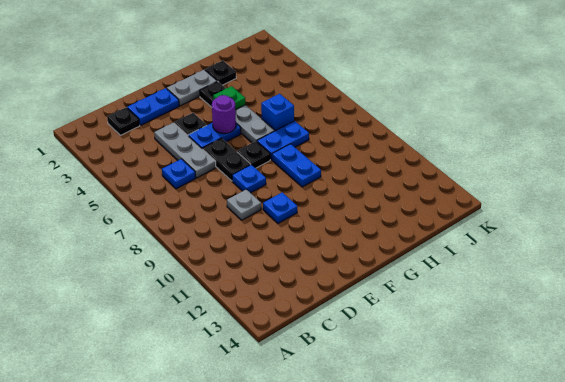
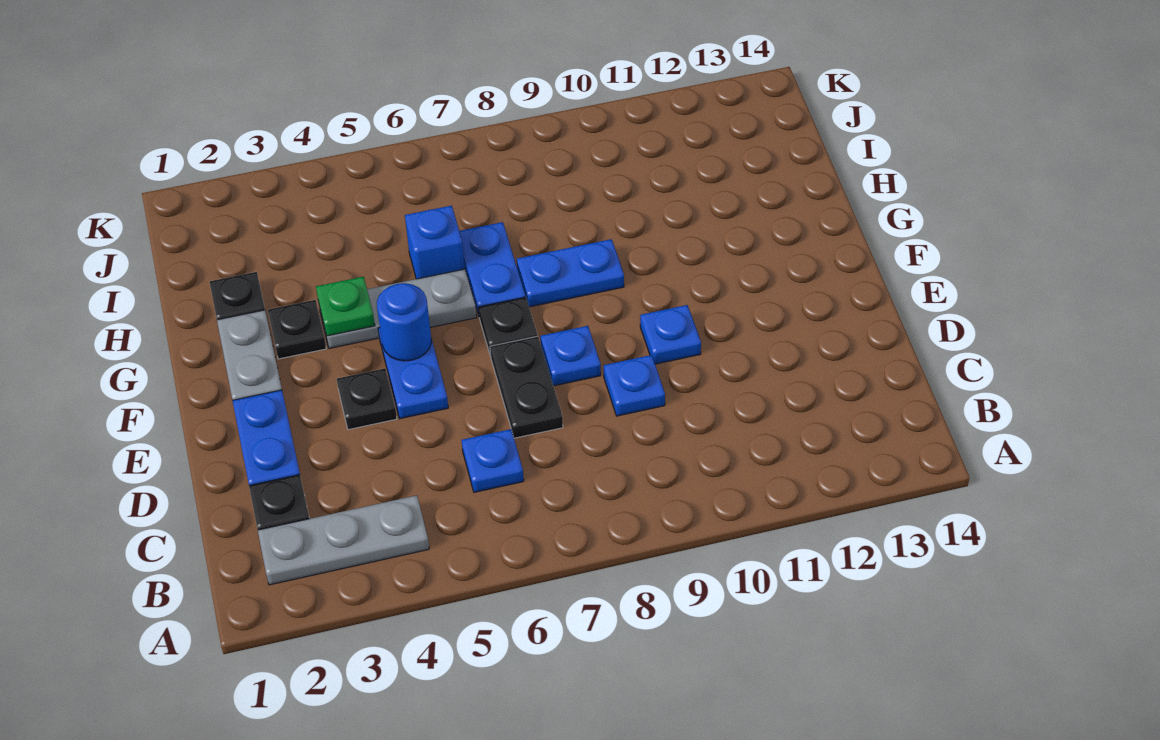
grey 1x3 plate [154,123,216,178] -> grey 1x3 plate moved to [258,495,429,585]
grey 1x1 plate [227,189,261,220] -> blue 1x1 plate [604,355,665,416]
black 1x2 plate [203,138,251,181] -> black 1x2 plate turned to [490,336,563,438]
purple 1x1 round brick [212,95,236,134] -> blue 1x1 round brick [377,283,431,361]

